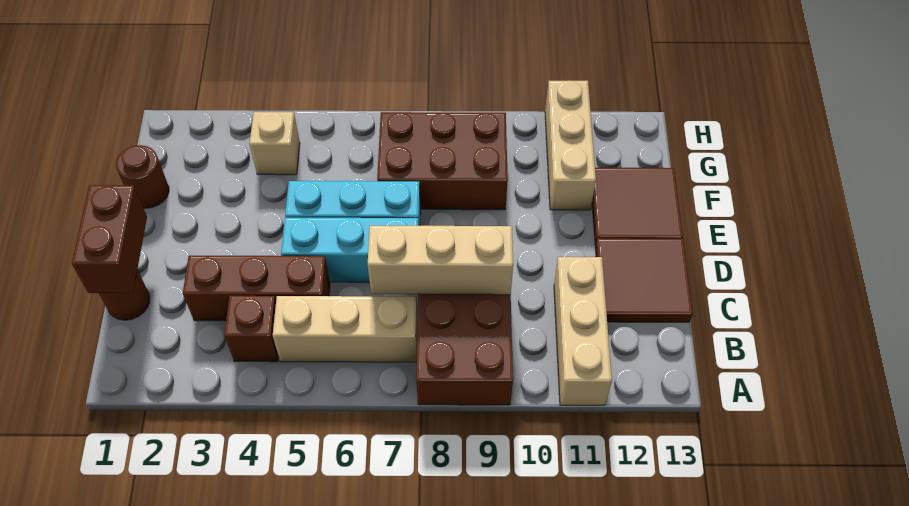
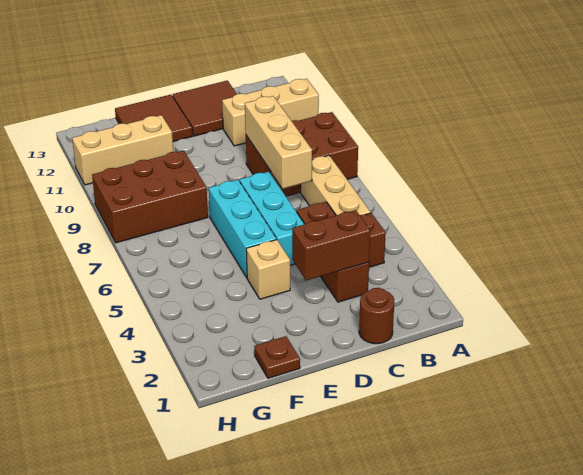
brown 1x2 brick [72,185,147,293] -> brown 1x2 brick moved to [292,210,370,281]
brown 1x1 round brick [116,145,169,208] -> brown 1x1 plate [254,336,300,378]
brown 2x3 brick [377,112,508,210] -> brown 2x3 brick turned to [92,151,208,243]
tan 1x1 brick [249,112,300,175] -> tan 1x1 brick moved to [246,240,290,299]

